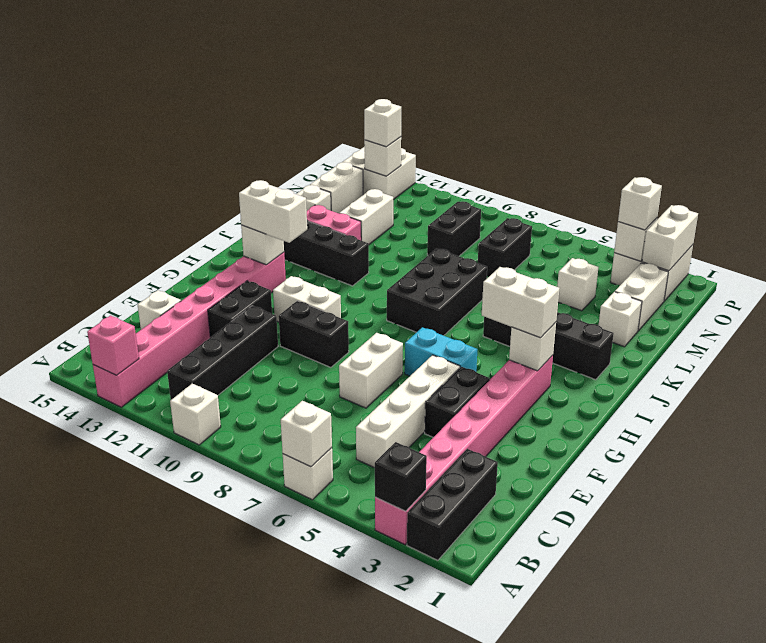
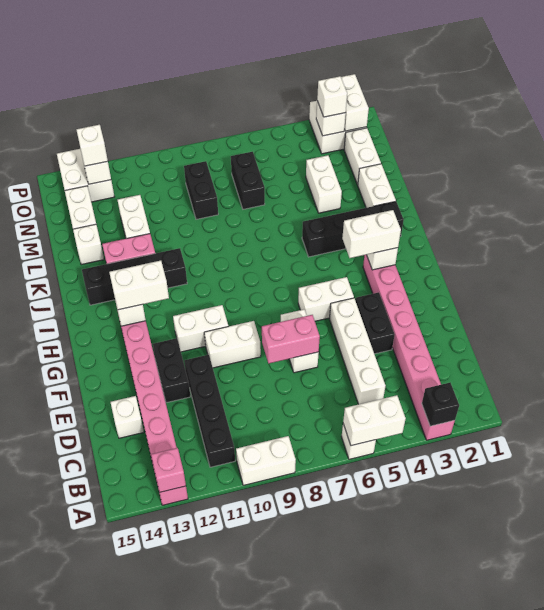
black 1x3 brick [407,449,498,560] -> none
white 1x1 brick [281,401,332,467] -> white 1x2 brick [343,395,406,446]
white 1x1 brick [170,384,221,445] -> white 1x2 brick [236,436,296,485]
none -> pink 1x2 brick [262,315,320,363]
black 1x2 brick [279,301,349,367] -> white 1x2 brick [204,321,261,368]
cyan 1x2 brick [405,327,478,376] -> white 1x2 brick [298,277,354,321]
black 2x3 brick [387,249,487,336] -> none
white 1x1 brick [599,292,642,347] -> white 1x2 brick [358,164,396,208]
white 1x1 brick [557,258,598,311] -> white 1x2 brick [306,155,342,213]

